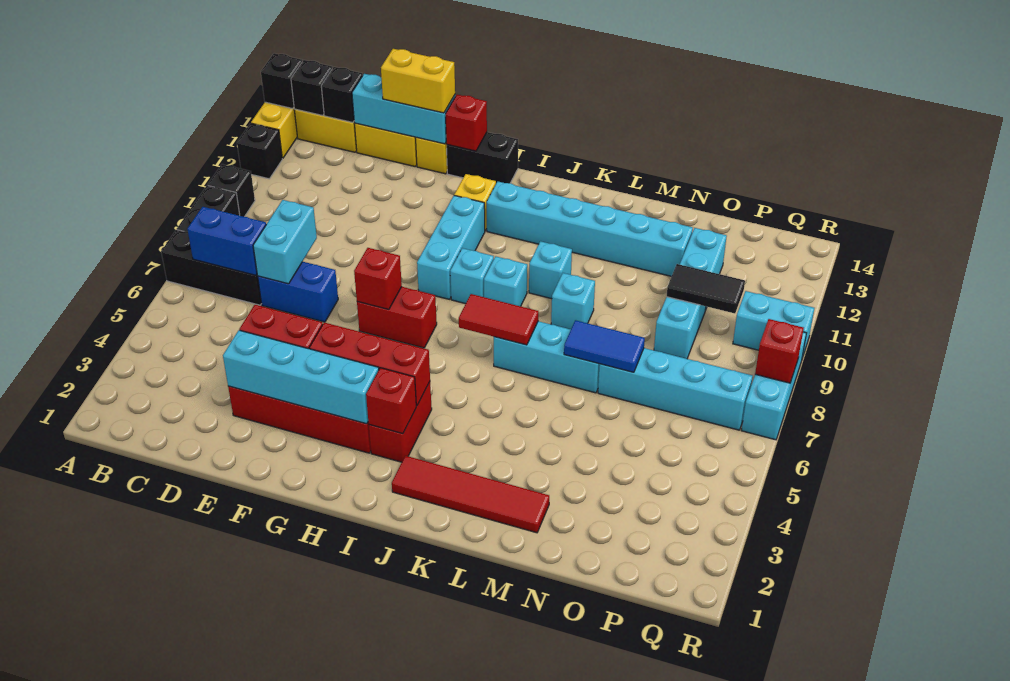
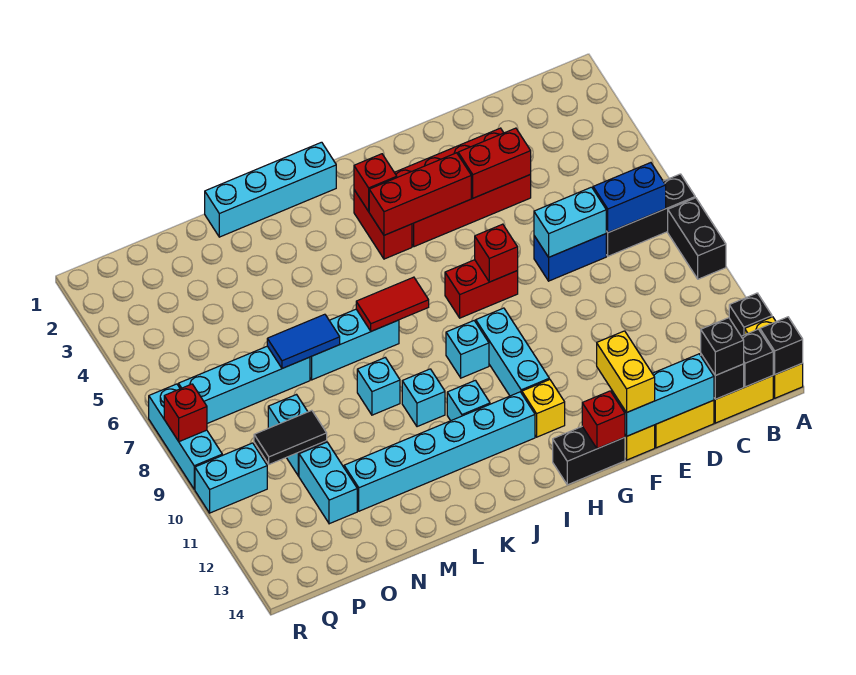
black 1x1 brick [208,164,255,217] -> black 1x1 brick moved to [701,318,744,376]
cyan 1x2 brick [253,200,317,284] -> cyan 1x2 brick turned to [534,187,606,257]
cyan 1x4 brick [223,330,379,424] -> cyan 1x4 brick moved to [205,142,336,237]
yellow 1x2 brick [381,49,455,113] -> yellow 1x2 brick turned to [597,331,655,413]
red 1x4 tile [392,456,549,533] -> none
cyan 1x1 brick [484,256,527,306] -> cyan 1x1 brick moved to [447,380,490,421]

